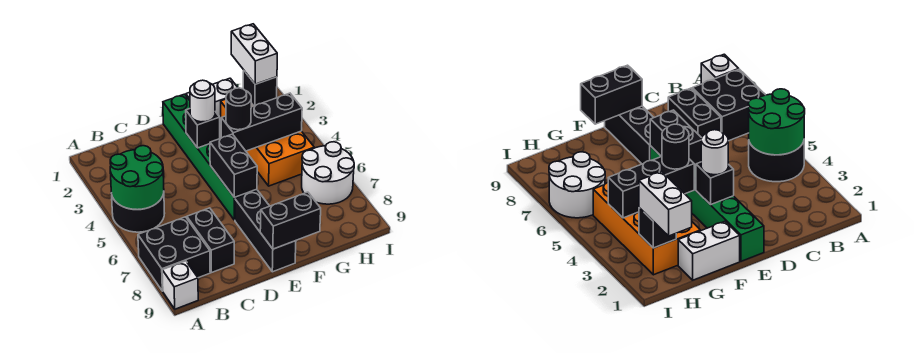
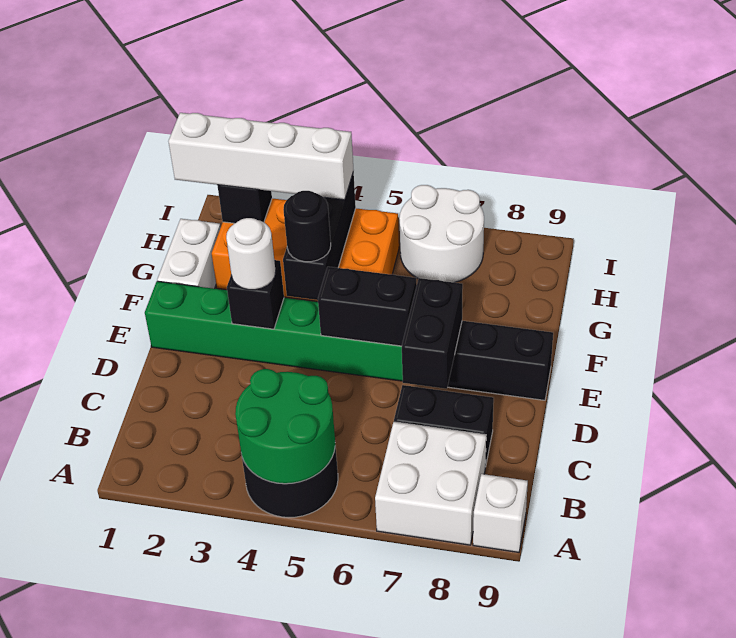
black 2x2 brick [138,217,210,291] -> white 2x2 brick [375,422,486,545]
black 1x2 brick [260,192,321,249] -> black 1x2 brick moved to [402,278,463,389]
white 1x2 brick [231,24,277,84] -> white 1x4 brick [168,113,354,200]

